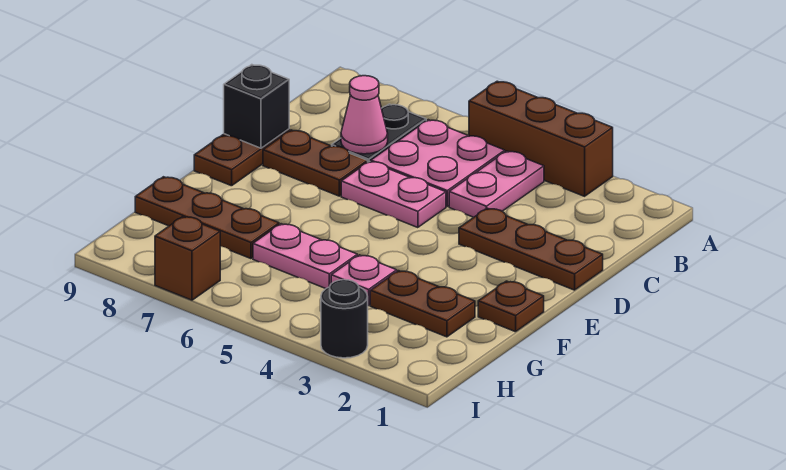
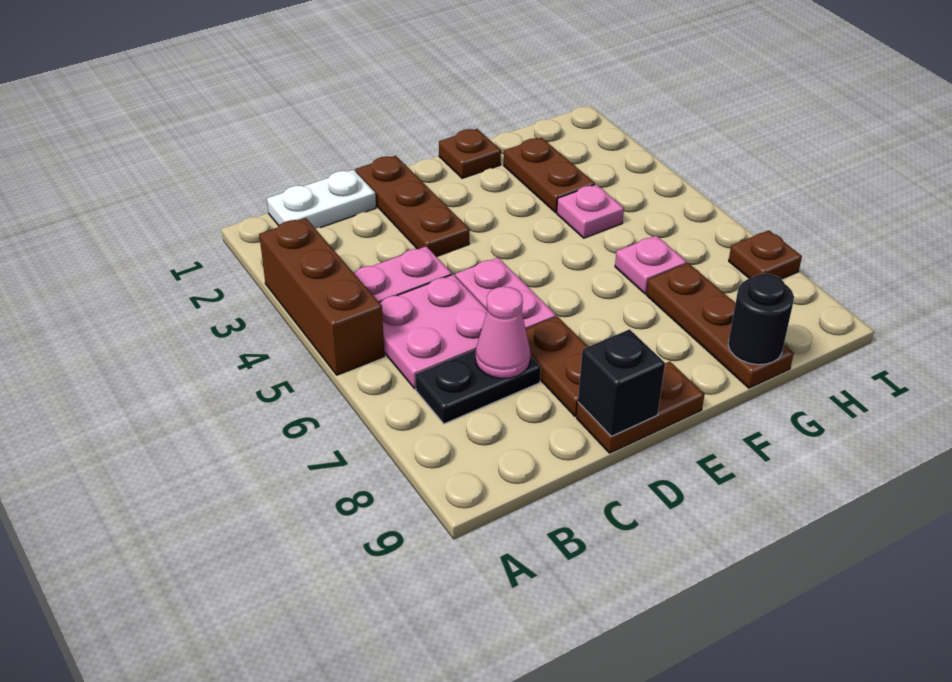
none -> white 1x2 plate [267,170,376,229]
pink 1x2 plate [253,224,357,289] -> pink 1x1 plate [615,236,687,294]
black 1x1 round brick [321,280,368,358] -> black 1x1 round brick moved to [728,274,794,365]
brown 1x1 brick [155,217,220,300] -> brown 1x1 plate [729,230,802,279]

